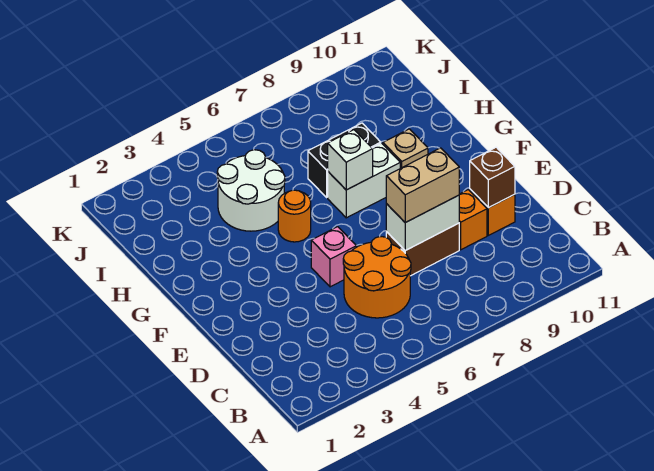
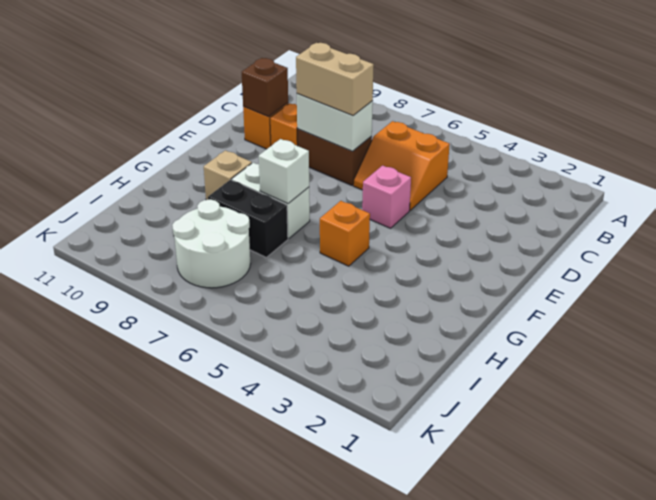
orange 2x2 round brick [343,237,411,318] -> orange 2x2 slope [353,121,450,210]
orange 1x1 round brick [278,190,311,242] -> orange 1x1 brick [320,201,370,266]
white 2x2 round brick [217,150,285,231] -> white 2x2 round brick moved to [172,199,251,288]

